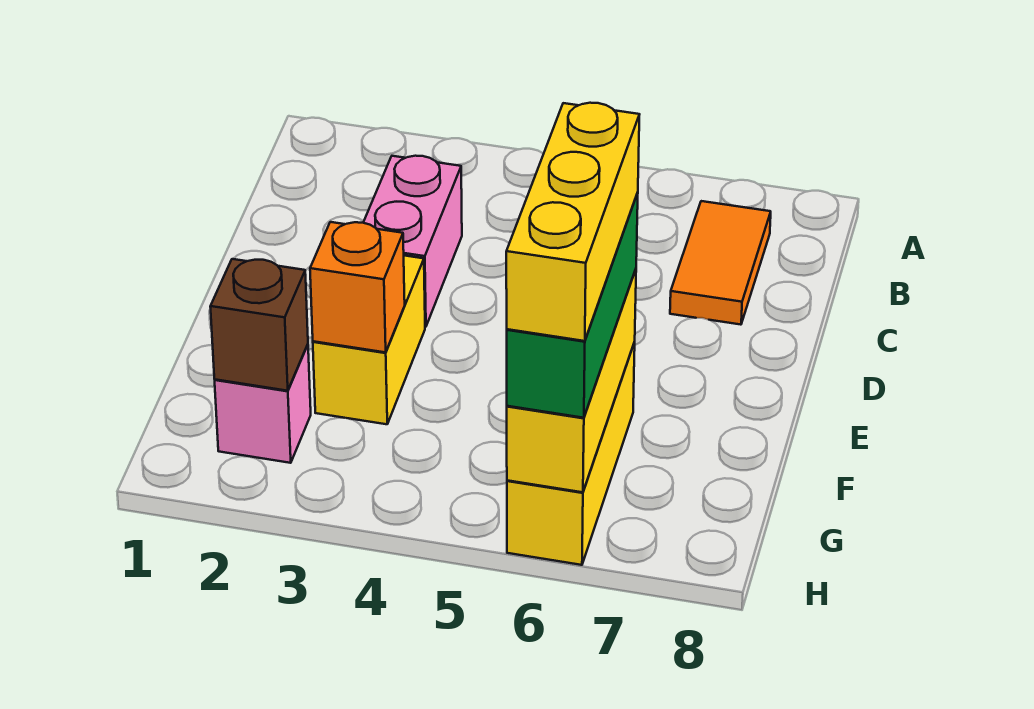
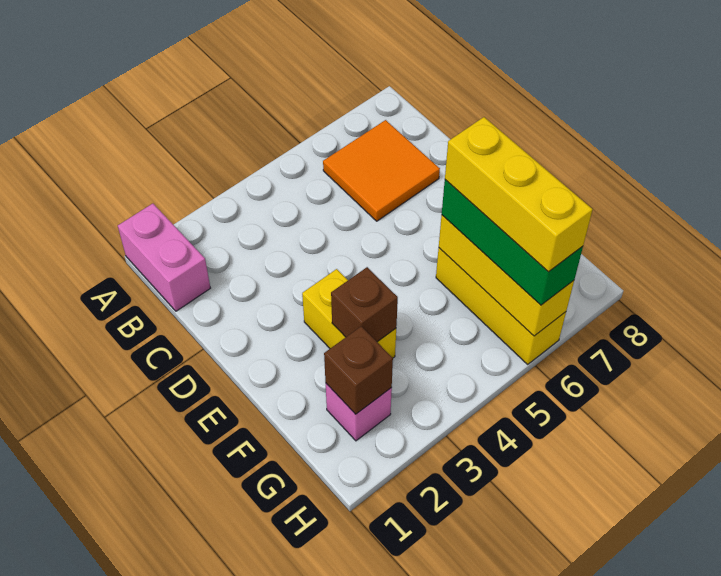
orange 1x2 tile [670,201,771,325] -> orange 2x2 tile [323,120,440,221]
pink 1x2 brick [363,156,462,327] -> pink 1x2 brick moved to [118,204,210,311]
orange 1x1 brick [310,222,405,352] -> brown 1x1 brick [331,267,398,342]

